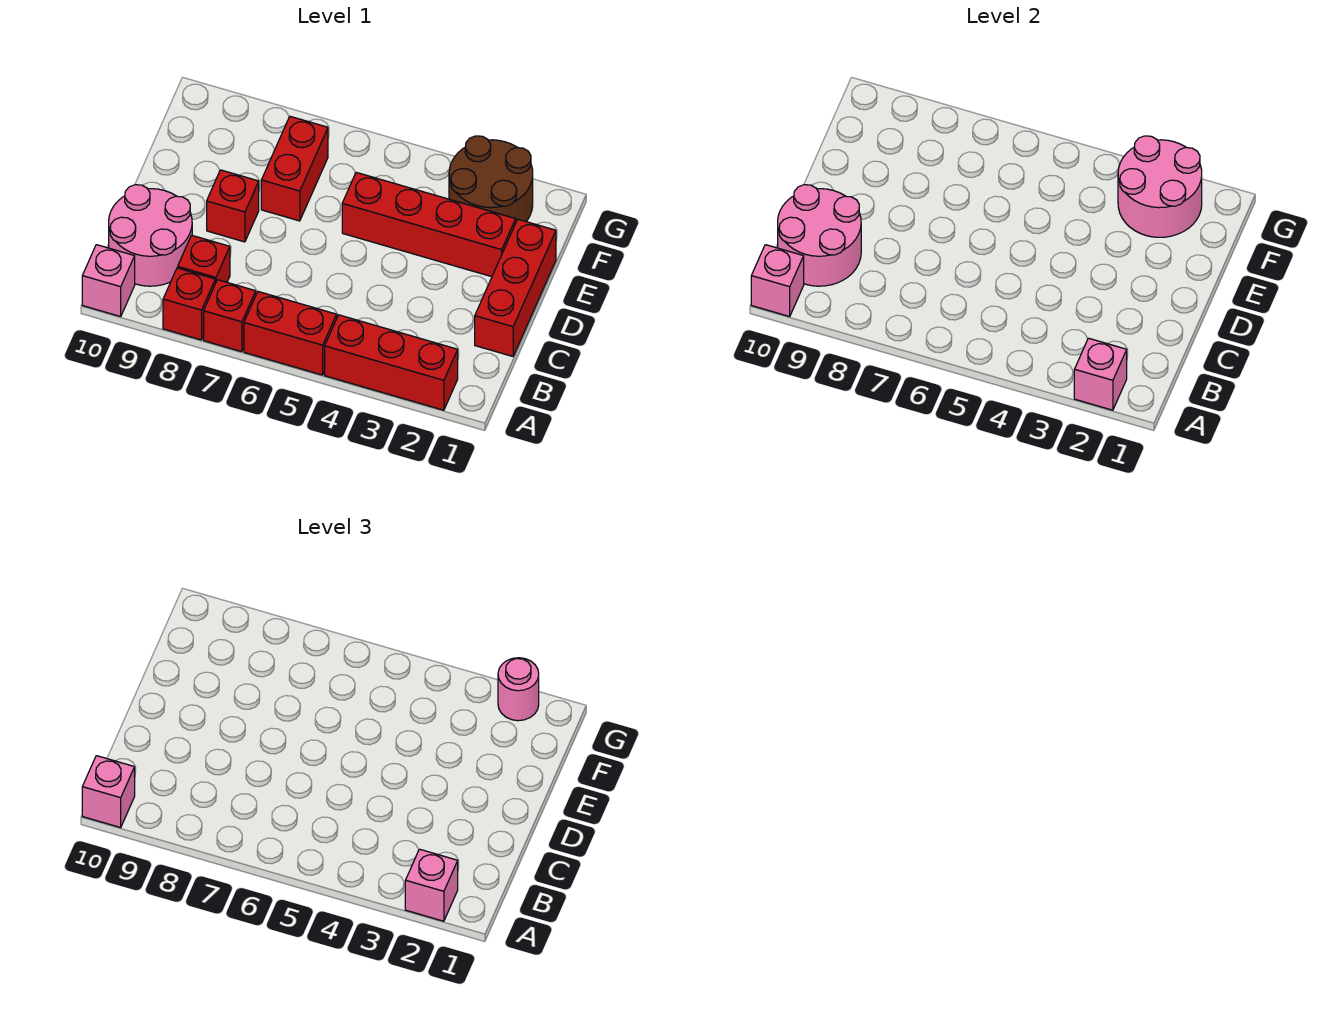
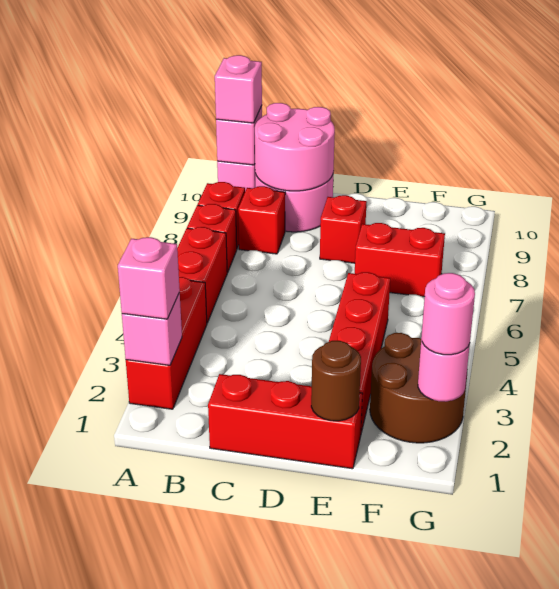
none -> brown 1x1 round brick [311,341,361,421]
pink 2x2 round brick [1118,136,1202,237] -> pink 1x1 round brick [418,338,470,402]

